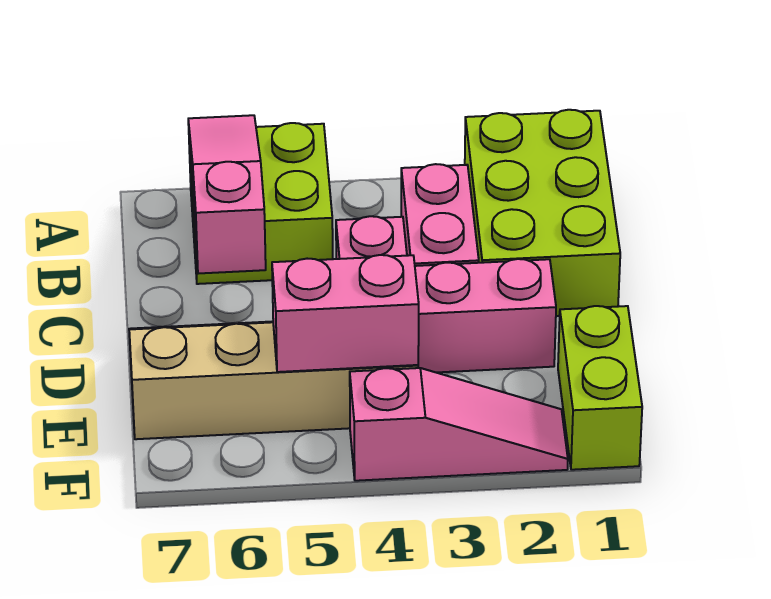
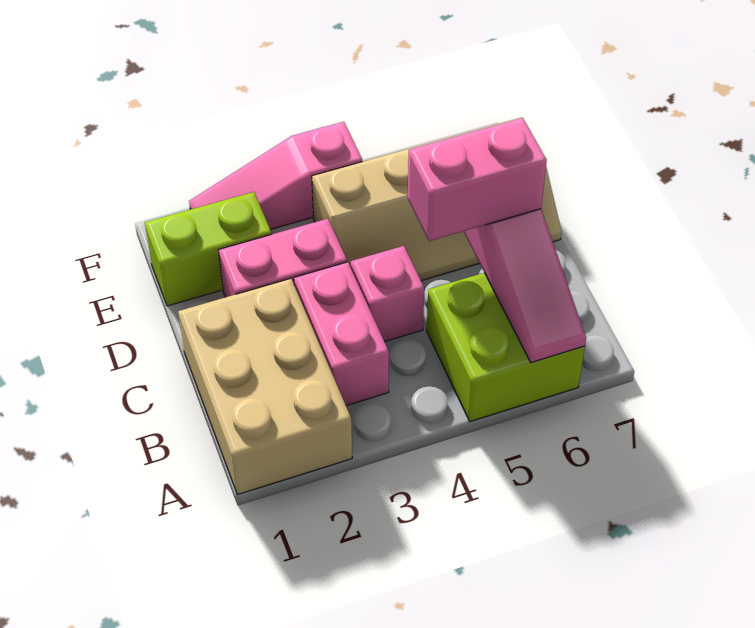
lime 2x3 brick [465,110,620,316] -> tan 2x3 brick [178,279,352,495]
lime 1x2 brick [558,306,642,470] -> lime 1x2 brick turned to [145,192,272,306]
pink 1x2 brick [272,255,419,372] -> pink 1x2 brick moved to [408,118,547,241]

